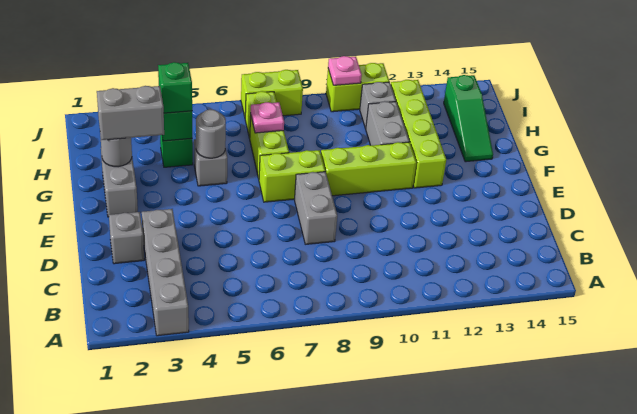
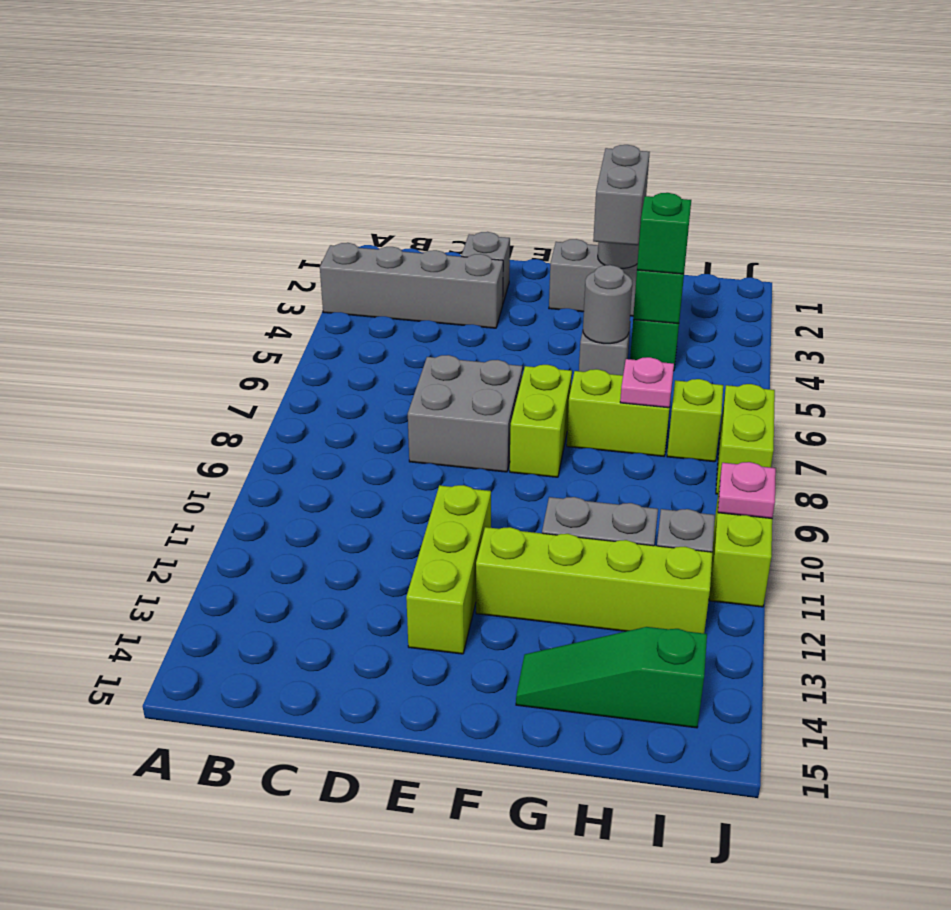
grey 1x2 brick [294,172,337,244] -> grey 2x2 brick [408,355,522,472]
lime 1x3 brick [321,142,416,196] -> lime 1x3 brick moved to [406,485,491,654]

